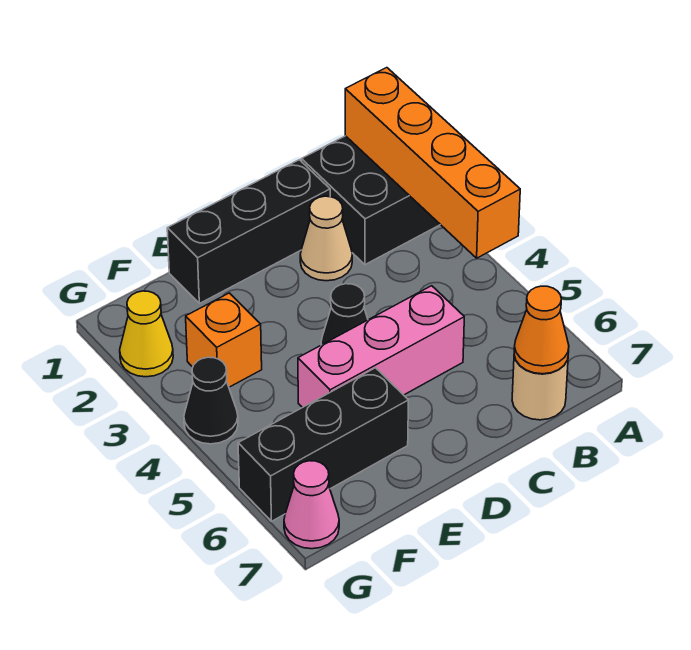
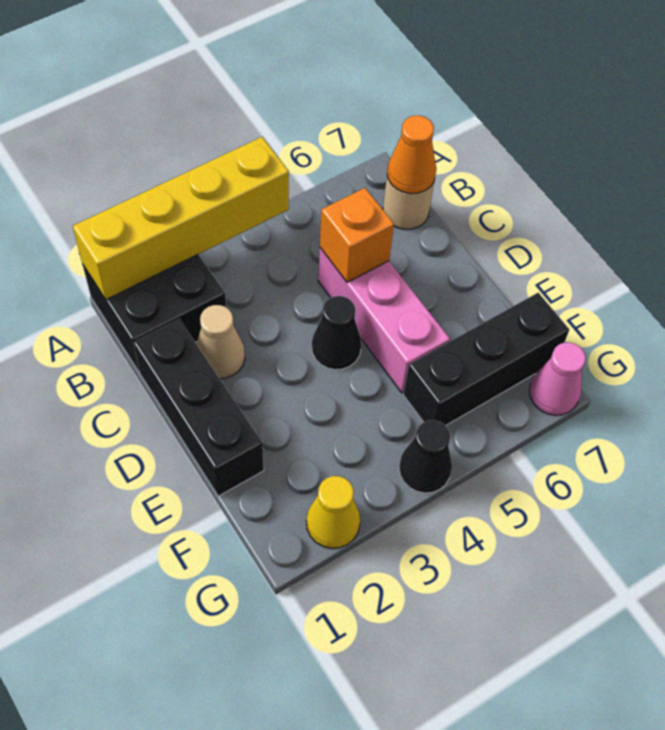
orange 1x4 brick [345,68,520,258] -> yellow 1x4 brick [73,137,289,300]
black 1x3 brick [238,368,409,521] -> black 1x3 brick turned to [403,293,570,426]
orange 1x1 brick [186,293,262,387] -> orange 1x1 brick moved to [320,188,394,282]

